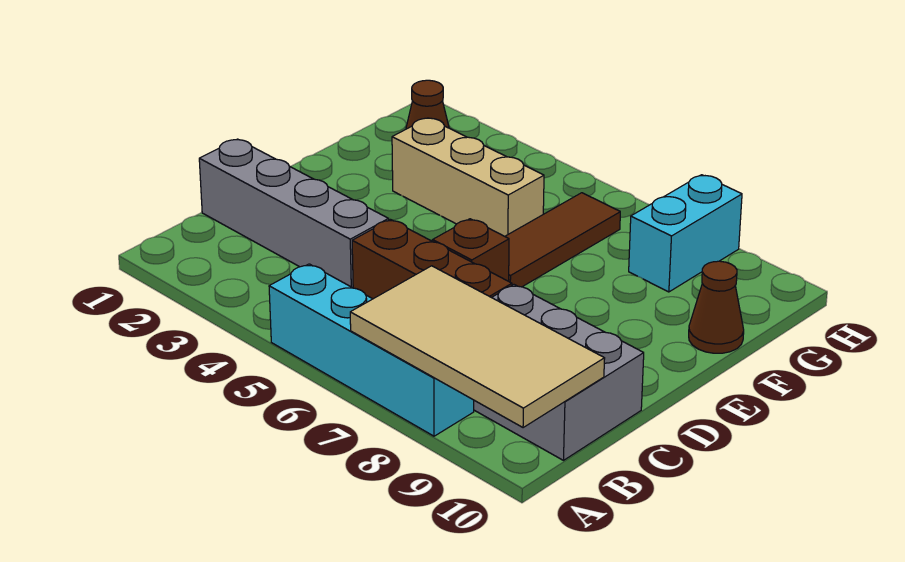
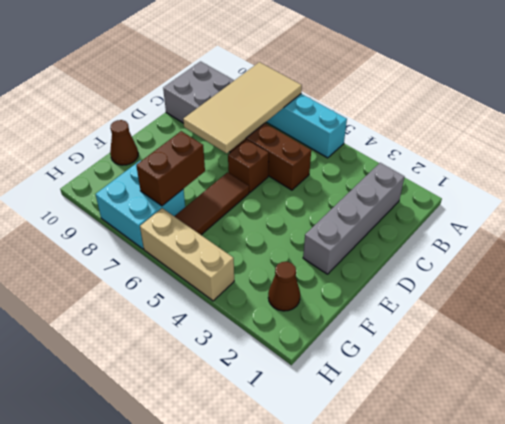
tan 2x4 tile [350,266,605,428] -> tan 2x4 tile turned to [183,62,302,153]
grey 1x4 brick [199,139,389,288] -> grey 1x4 brick turned to [303,163,404,274]
tan 1x3 brick [392,118,544,236] -> tan 1x3 brick moved to [140,208,234,301]
none -> brown 1x2 brick [136,131,205,206]
cyan 1x2 brick [629,175,742,292] -> cyan 2x2 brick [96,160,185,249]

